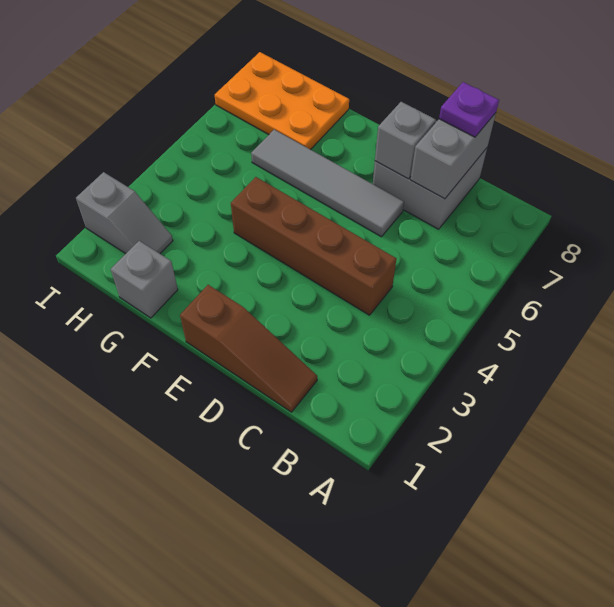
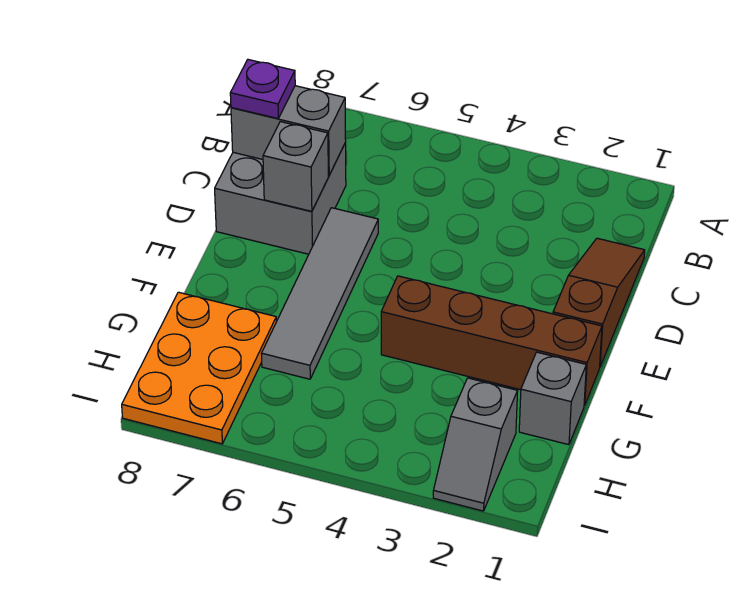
brown 1x4 brick [231,177,396,315] -> brown 1x4 brick turned to [381,276,602,406]
grey 1x2 slope [76,172,173,254] -> grey 1x2 slope turned to [433,378,518,511]

